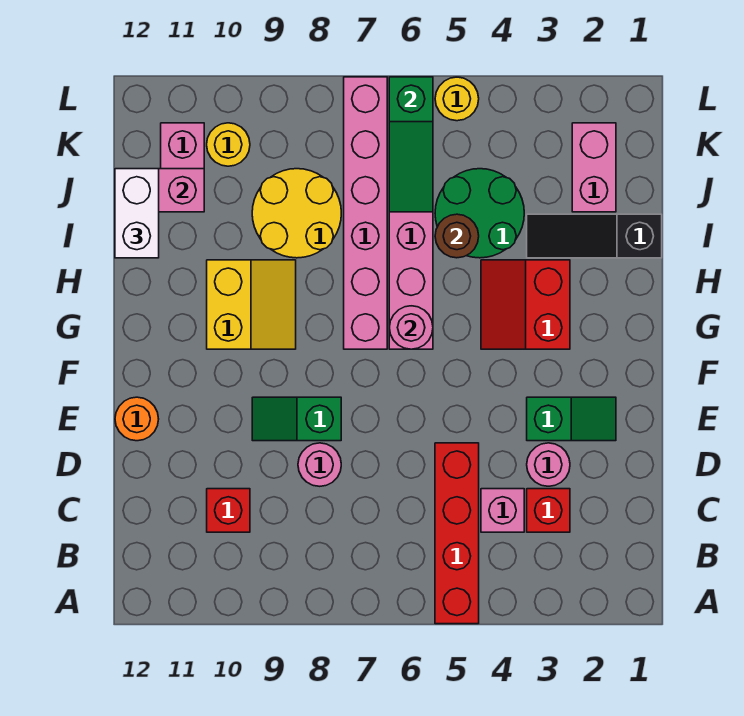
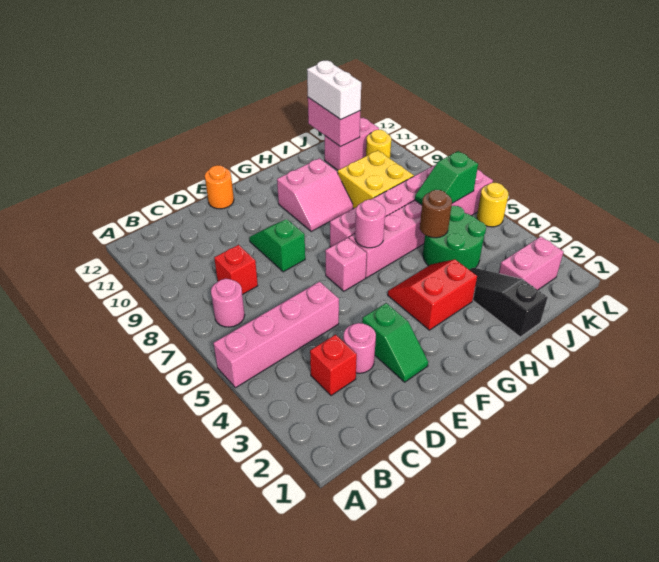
red 1x4 brick [435,443,479,624] -> pink 1x4 brick [213,282,339,388]
pink 1x1 brick [481,489,524,532] -> pink 1x1 brick moved to [325,238,367,291]
red 1x1 brick [207,489,250,532] -> red 1x1 brick moved to [214,245,258,295]
pink 1x1 round brick [298,443,341,486] -> pink 1x1 round brick moved to [211,279,245,327]
yellow 2x2 slope [207,260,296,349] -> pink 2x2 slope [277,158,353,231]
yellow 2x2 round brick [252,169,341,258] -> yellow 2x2 brick [338,150,414,208]
white 1x2 brick [115,169,159,258] -> white 1x2 brick turned to [307,60,361,119]
green 1x3 slope [389,77,433,212] -> green 1x2 slope [415,151,478,205]

